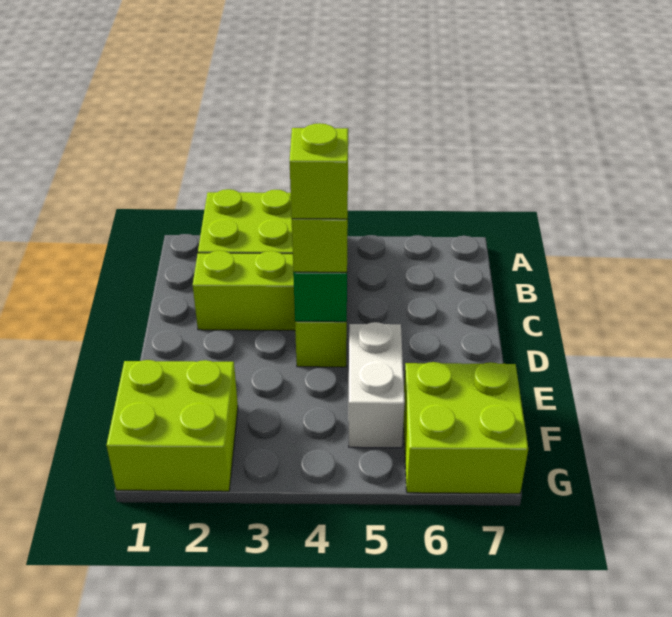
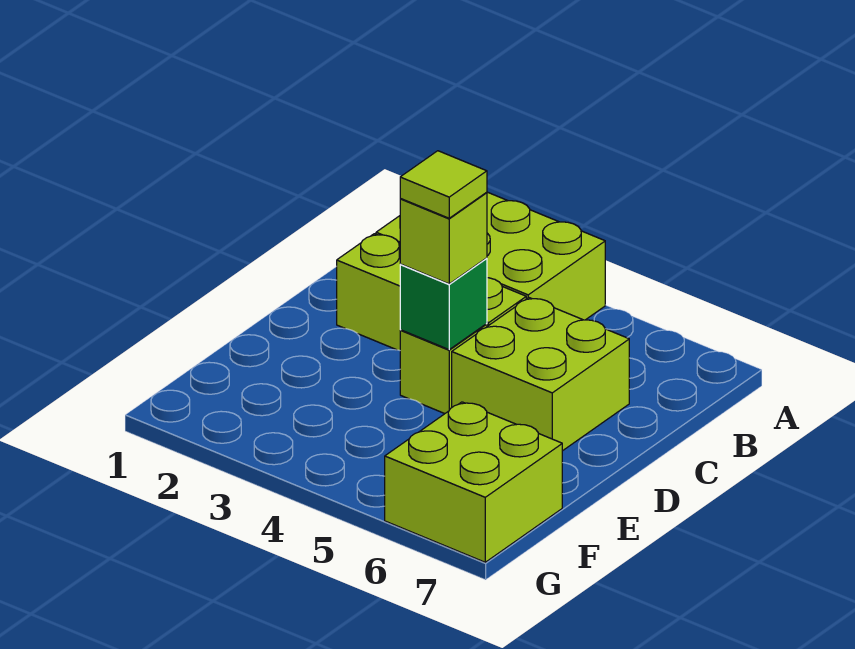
lime 1x1 brick [290,123,348,219] -> lime 1x1 tile [400,151,487,218]
white 1x2 brick [349,322,405,448] -> none
lime 2x2 brick [107,360,238,491] -> lime 2x2 brick moved to [452,298,629,451]

